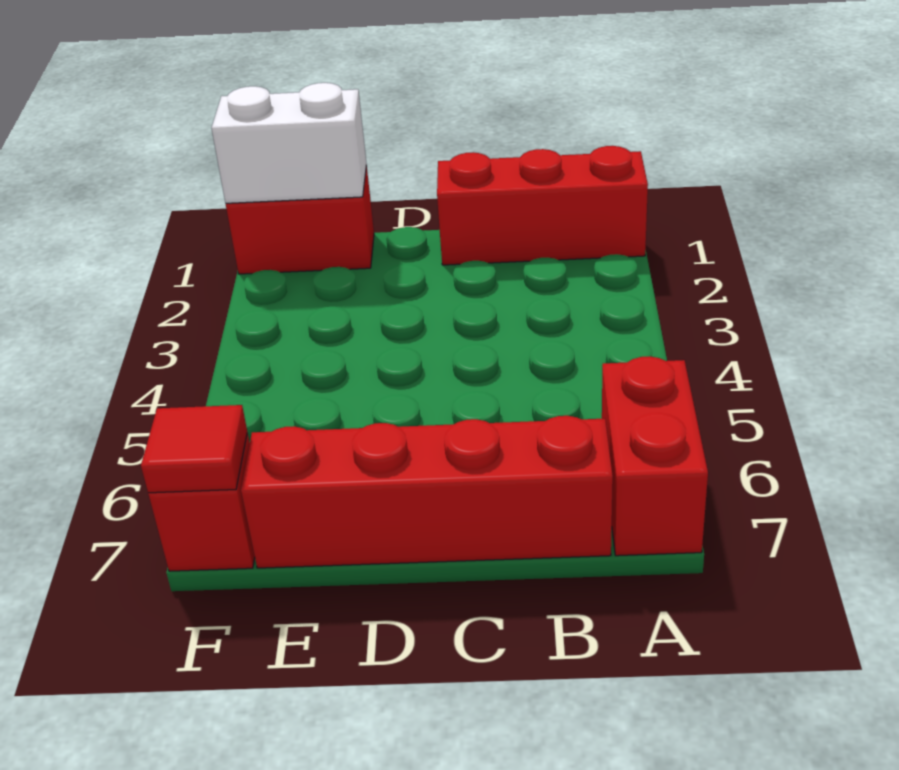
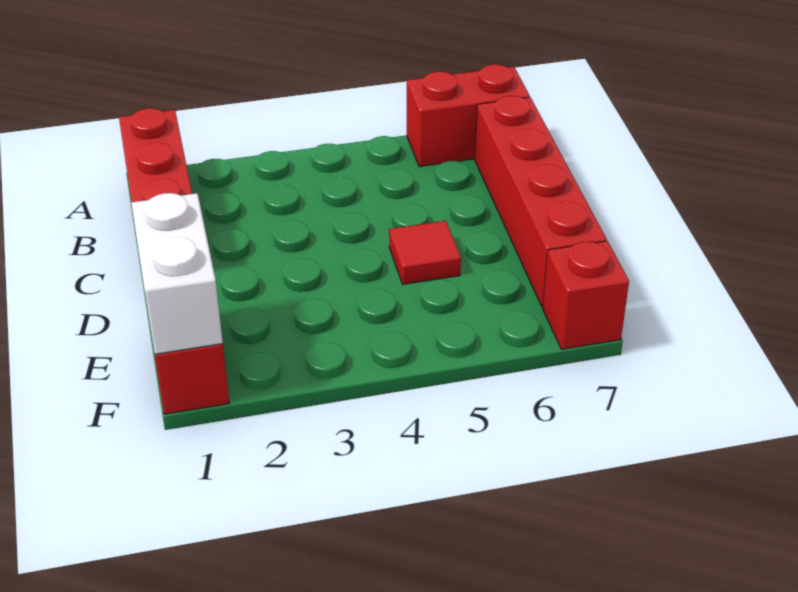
red 1x1 tile [141,405,247,493] -> red 1x1 tile moved to [389,221,461,284]

